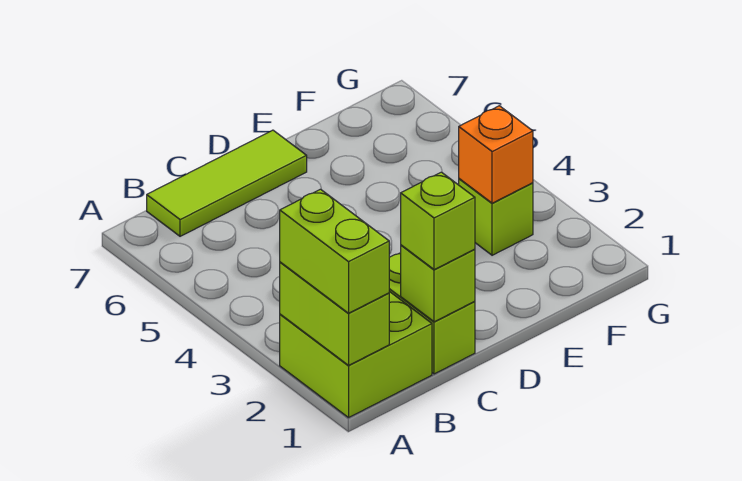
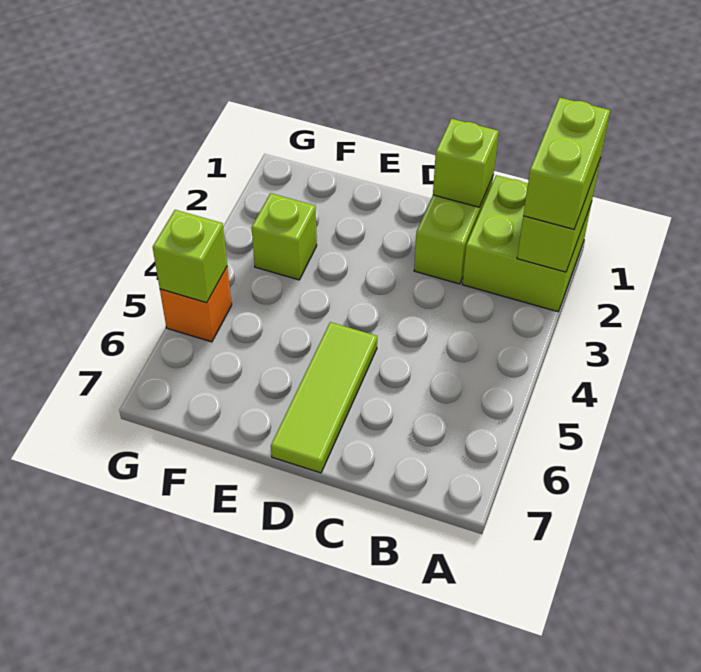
lime 1x3 tile [147,130,307,236] -> lime 1x3 tile turned to [271,322,377,473]
lime 1x1 brick [401,172,475,270] -> lime 1x1 brick moved to [153,210,227,303]
orange 1x1 brick [459,106,533,203] -> orange 1x1 brick moved to [160,267,232,342]

